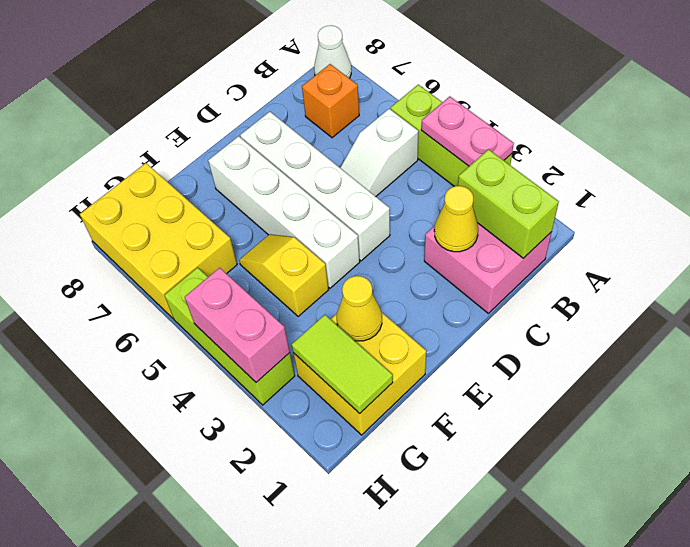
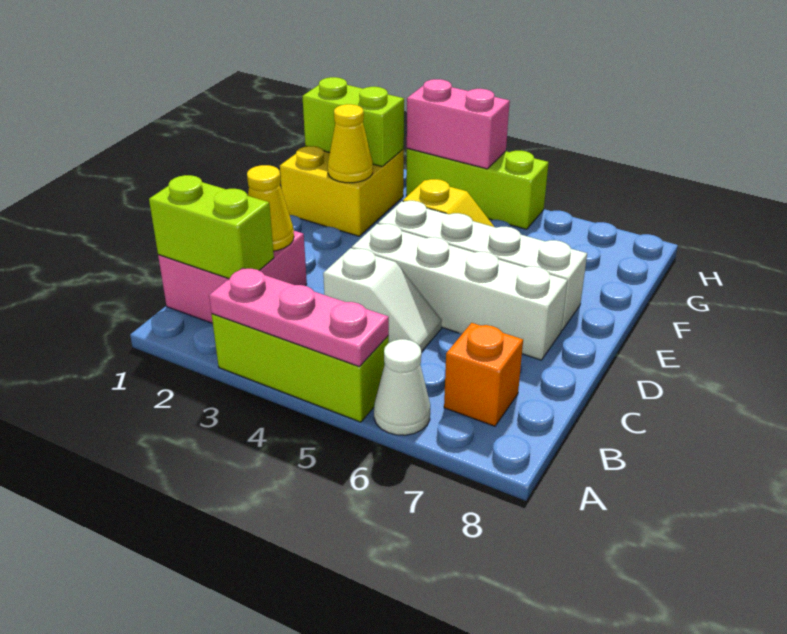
pink 1x2 plate [421,96,514,166] -> pink 1x3 plate [209,268,389,367]
white 1x1 cone [314,26,351,78] -> white 1x1 cone moved to [374,339,430,435]
white 1x2 slope [340,109,418,196] -> white 1x2 slope turned to [323,248,442,352]
lime 1x2 tile [292,315,393,413] -> lime 1x2 brick [302,77,404,167]
yellow 2x3 brick [80,163,237,318] -> none

